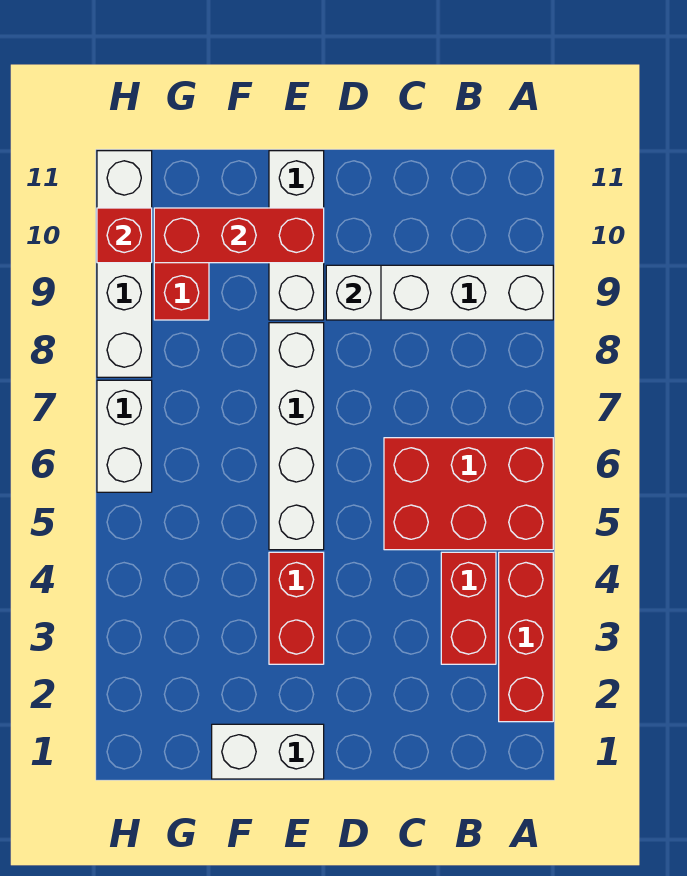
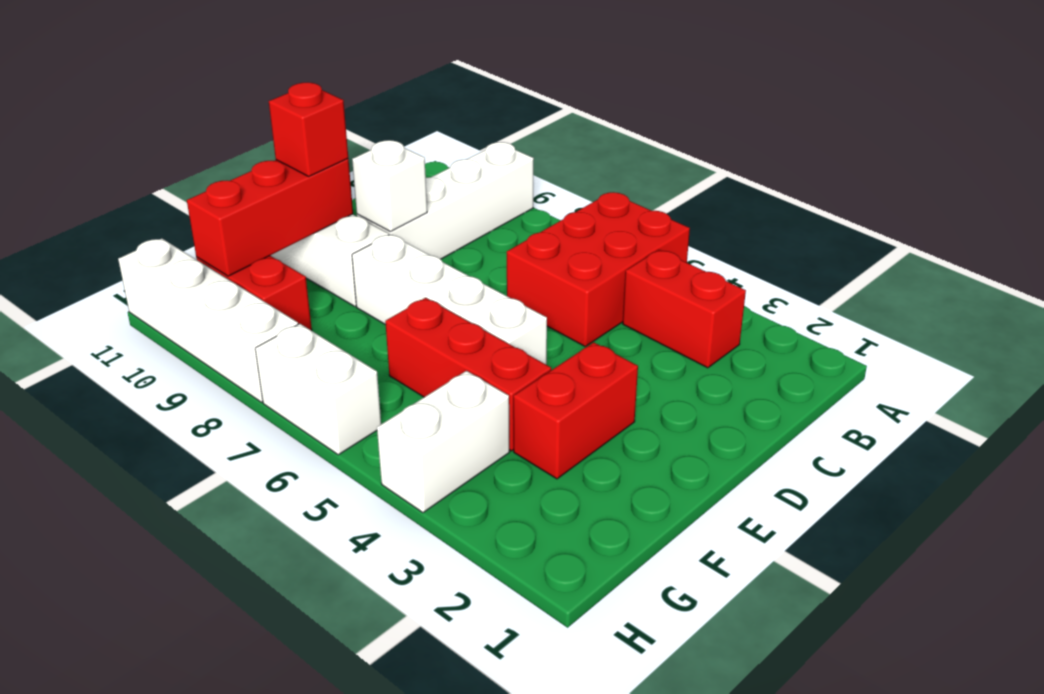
red 1x3 brick [499,552,553,722] -> red 1x3 brick moved to [385,298,551,451]
white 1x2 brick [212,724,324,779] -> white 1x2 brick moved to [377,371,510,513]
red 1x2 brick [269,552,324,664] -> red 1x2 brick turned to [513,342,638,479]
red 1x1 brick [97,208,152,263] -> red 1x1 brick moved to [269,82,348,176]

